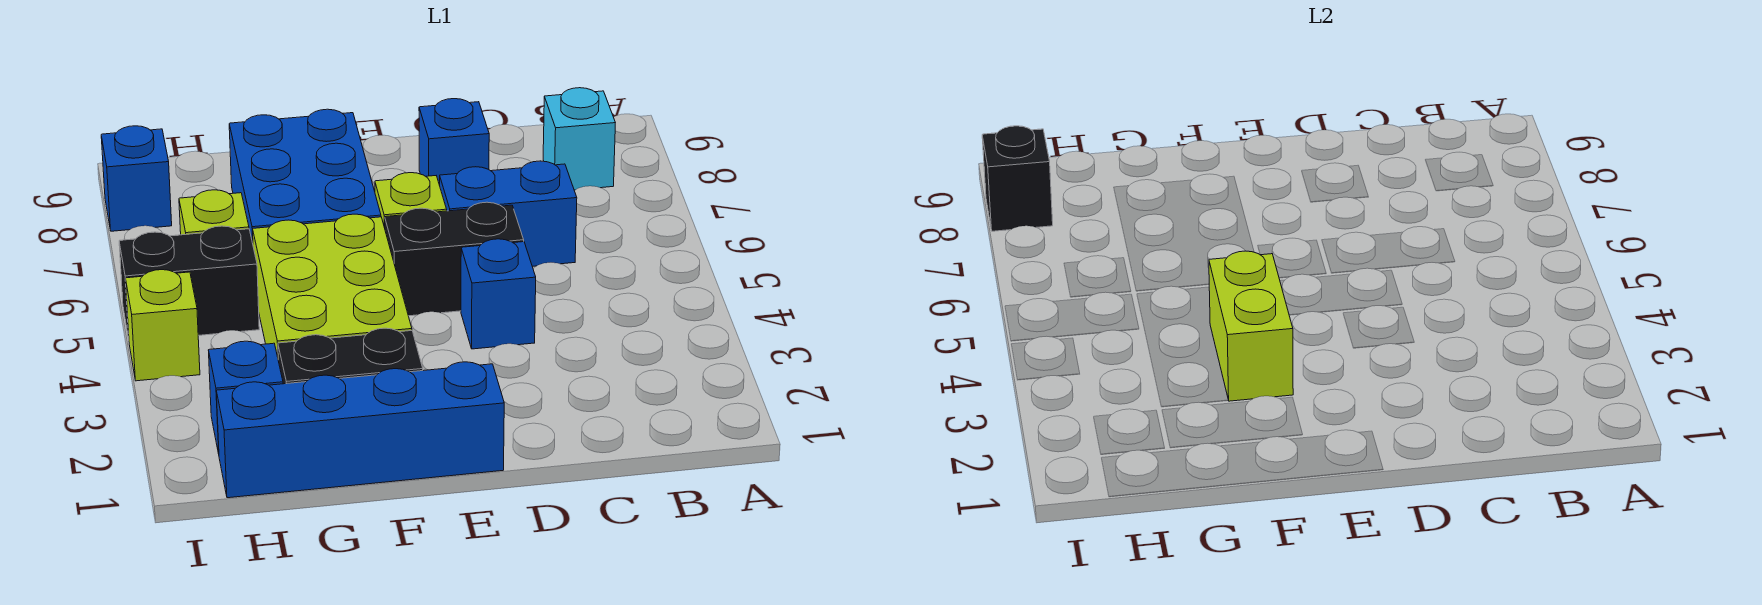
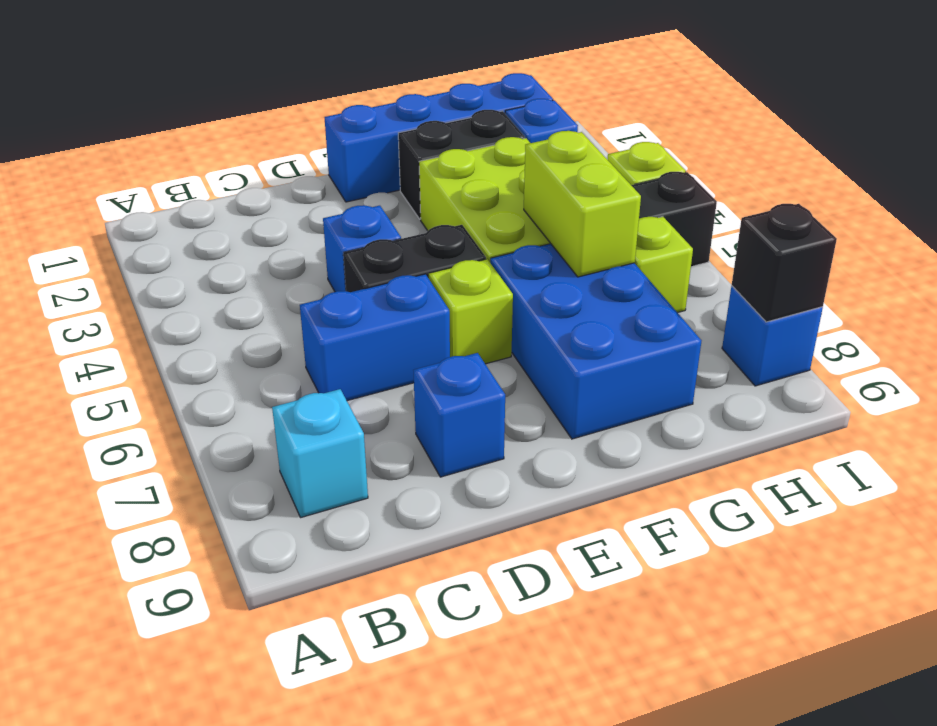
lime 1x2 brick [1209,251,1293,401] -> lime 1x2 brick moved to [524,131,641,277]

